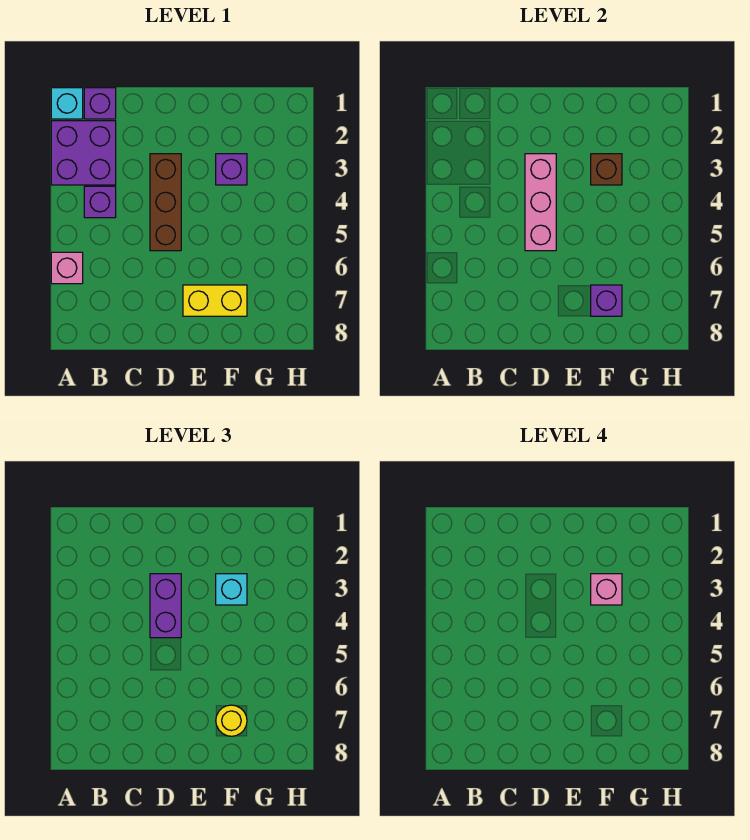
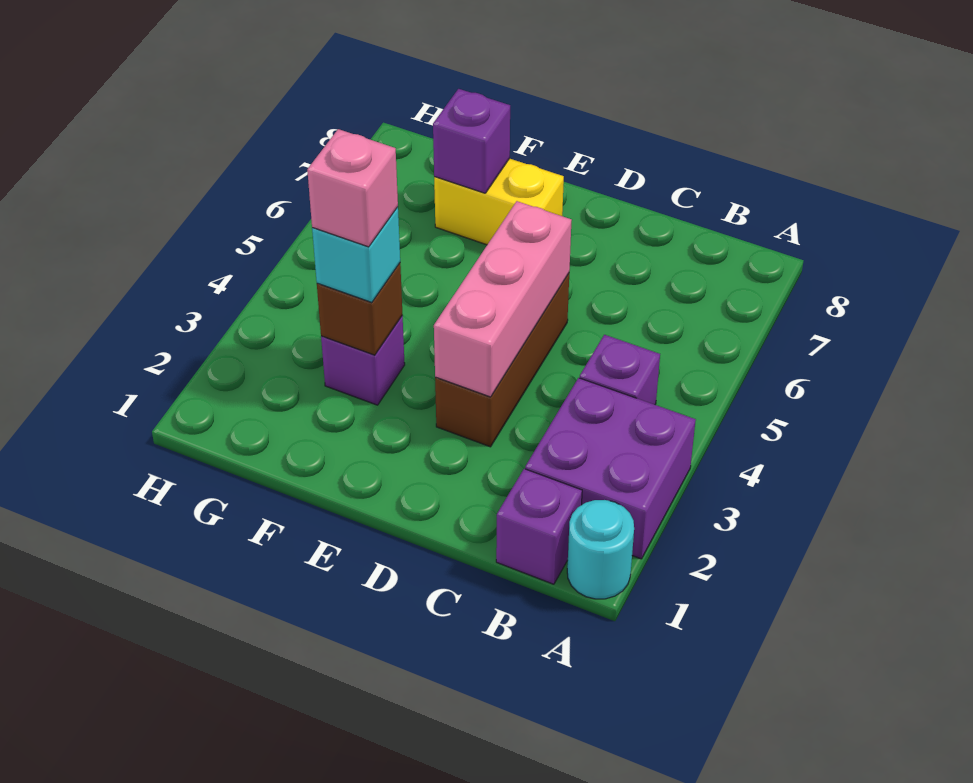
cyan 1x1 brick [51,88,83,119] -> cyan 1x1 round brick [567,500,634,599]
pink 1x1 brick [51,252,83,284] -> none
purple 1x2 brick [150,574,181,638] -> none
yellow 1x1 round brick [216,705,247,736] -> none

